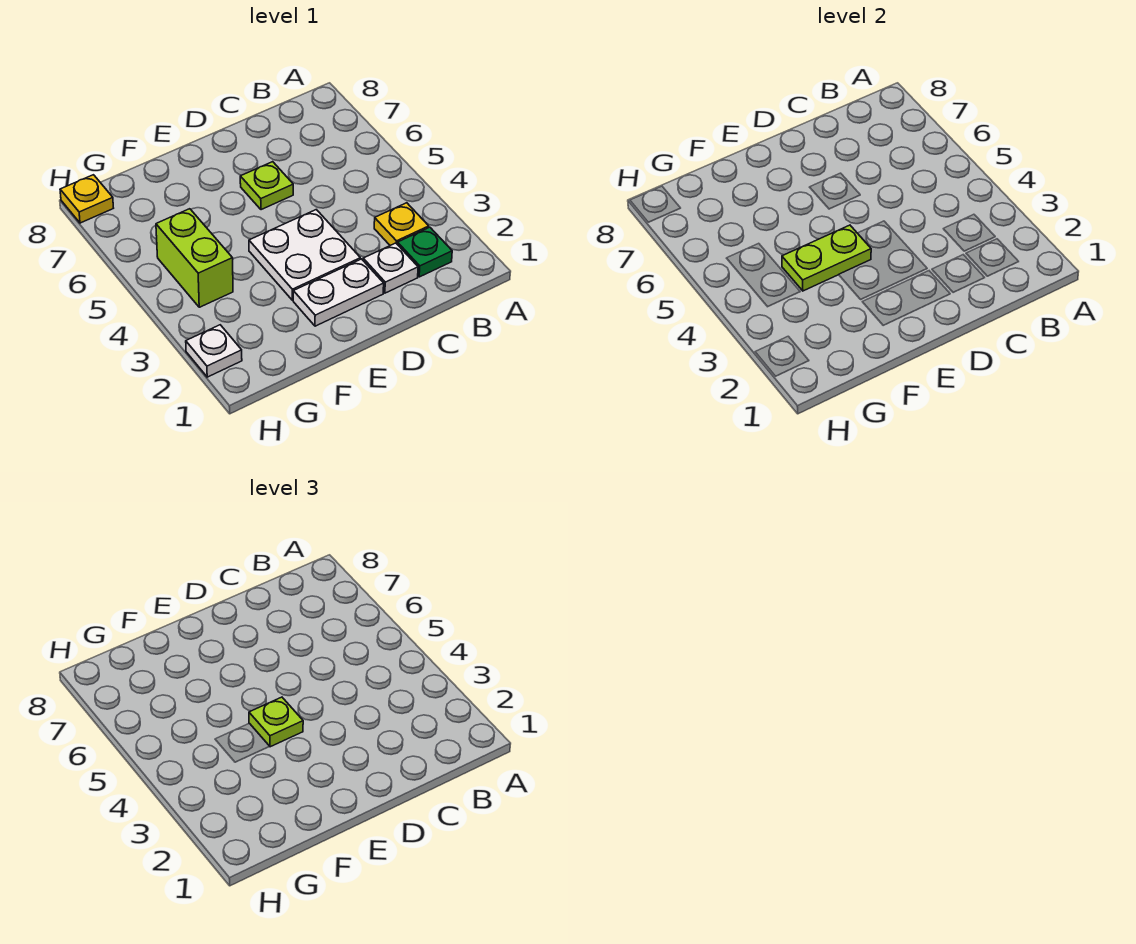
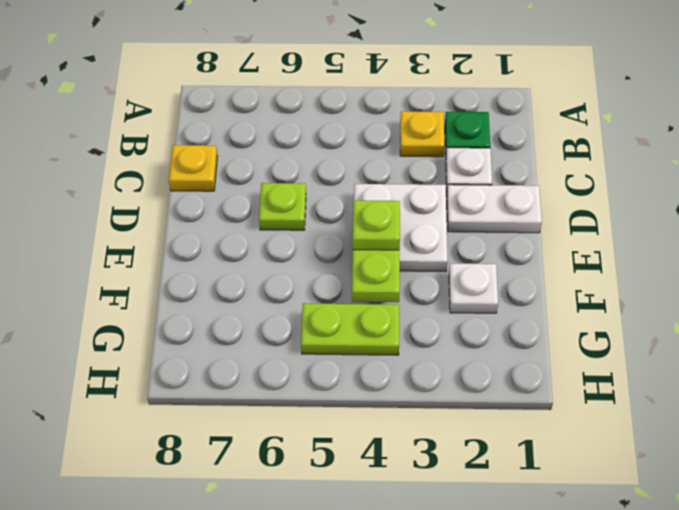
white 1x2 plate [293,259,384,326] -> white 1x2 plate turned to [447,185,542,233]
lime 1x2 brick [156,209,233,307] -> lime 1x2 plate [301,303,399,355]
white 1x1 plate [186,325,242,377] -> white 1x1 plate moved to [449,263,498,313]
yellow 1x1 plate [60,175,113,223] -> yellow 1x1 plate moved to [169,145,218,191]

